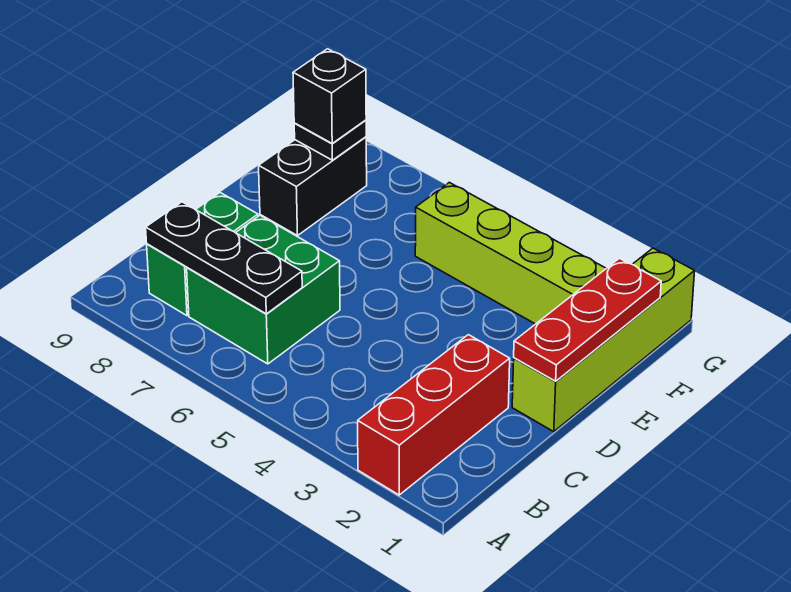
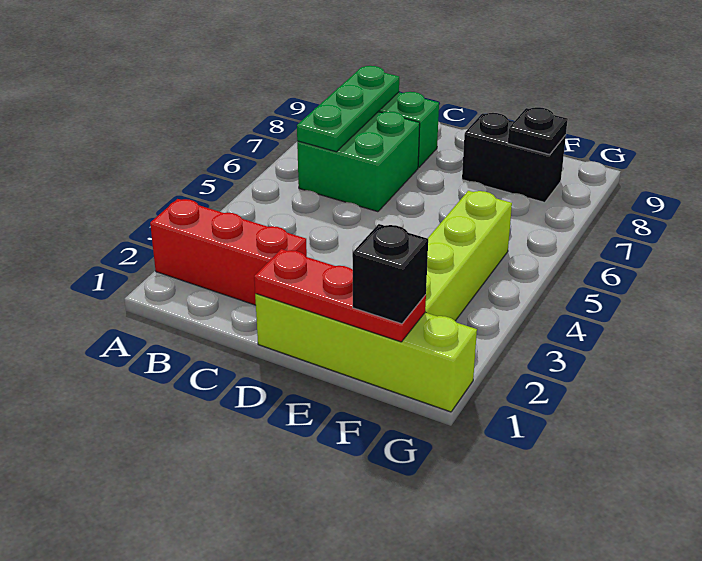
black 1x3 plate [146,202,302,314] -> green 1x3 plate [297,66,399,152]
black 1x1 brick [293,49,366,144] -> black 1x1 brick moved to [353,224,428,324]

